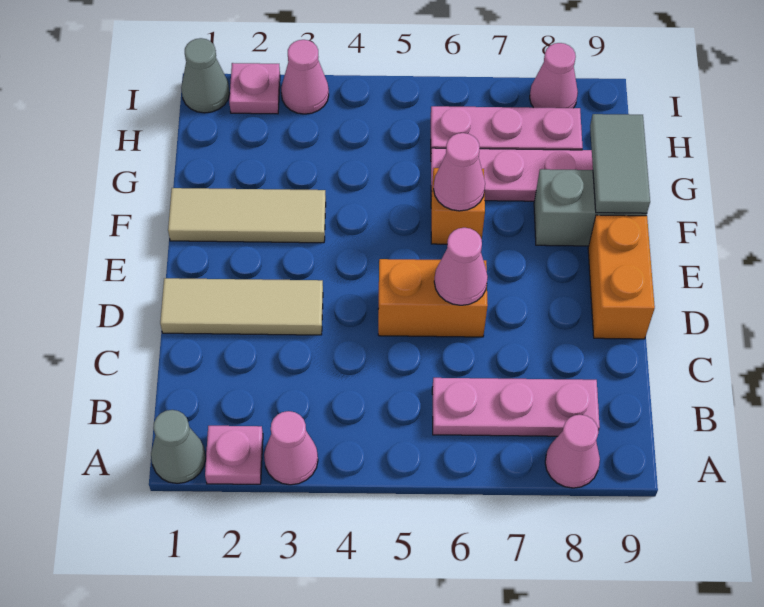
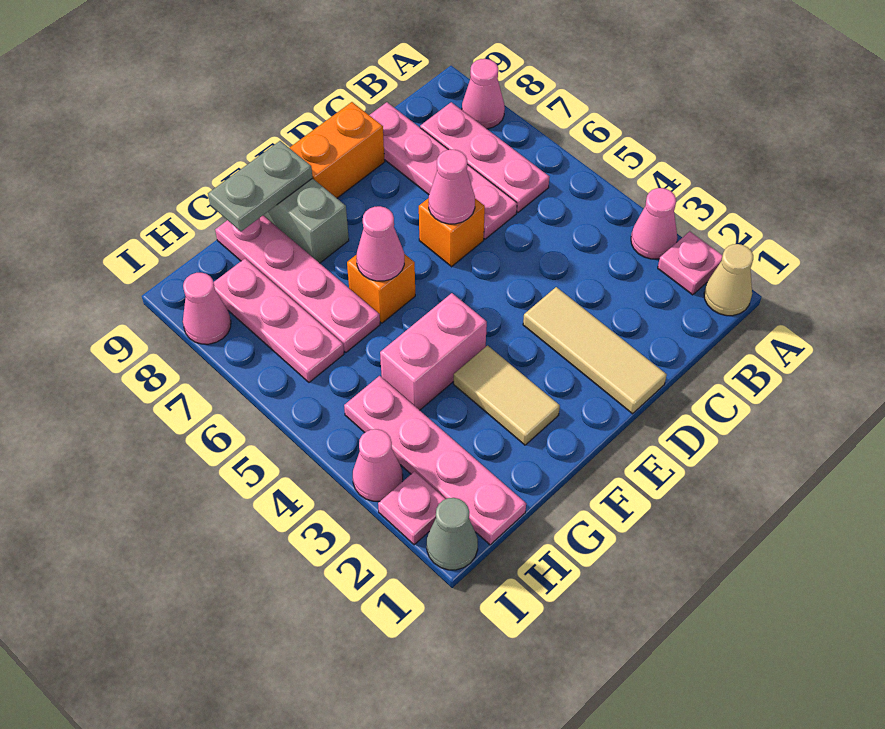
grey 1x1 cone [151,410,206,483] -> tan 1x1 cone [704,244,753,316]
none -> pink 1x4 plate [369,102,517,239]
orange 1x2 brick [378,259,488,337] -> orange 1x1 brick [419,198,485,267]
tan 1x3 tile [168,188,326,243] -> tan 1x2 tile [454,346,560,445]
none -> pink 1x2 brick [380,293,487,410]
grey 1x2 tile [590,114,650,213] -> grey 1x2 plate [208,141,313,231]
none -> pink 1x4 plate [344,376,526,545]

